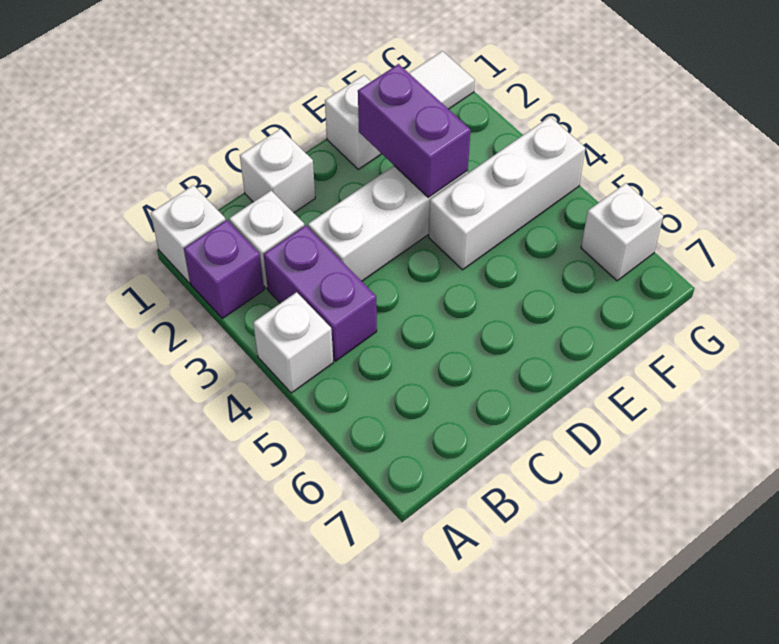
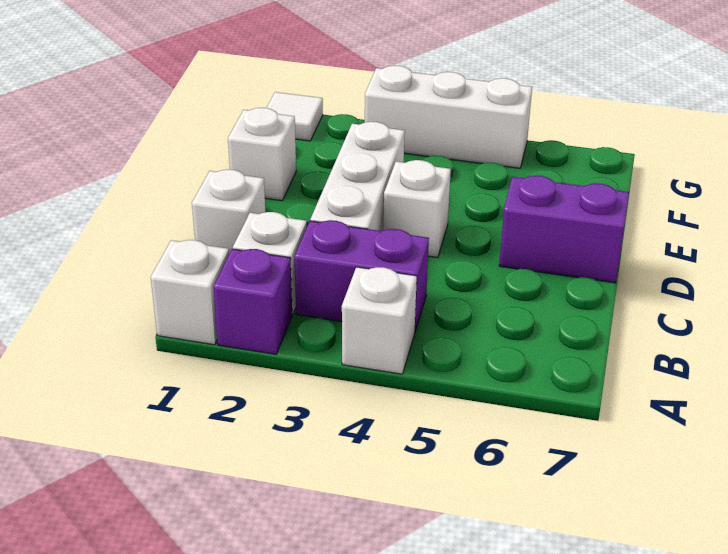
purple 1x2 brick [358,64,471,198] -> purple 1x2 brick moved to [499,176,629,283]
white 1x3 brick [429,117,585,270] -> white 1x3 brick turned to [365,66,532,168]
white 1x1 brick [581,183,663,281] -> white 1x1 brick moved to [383,160,451,258]

